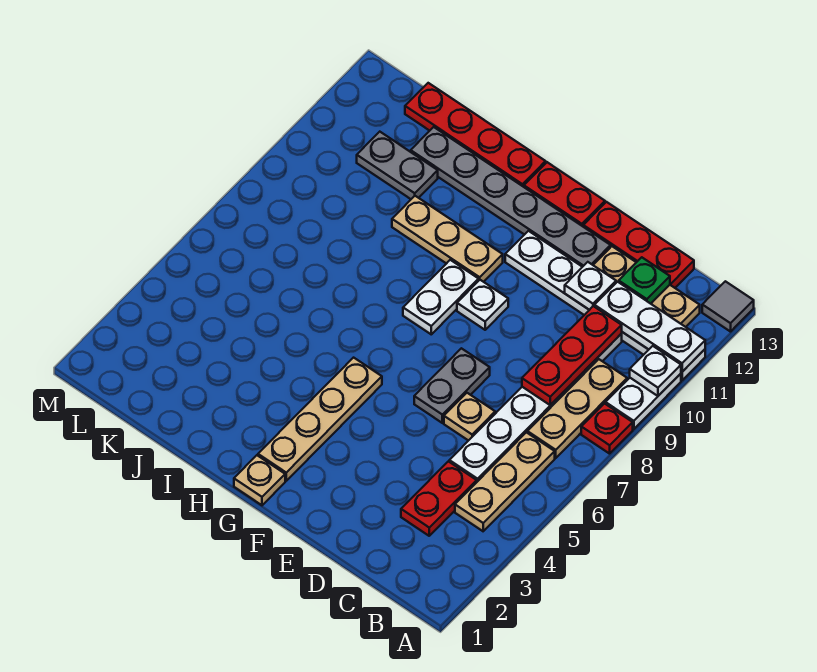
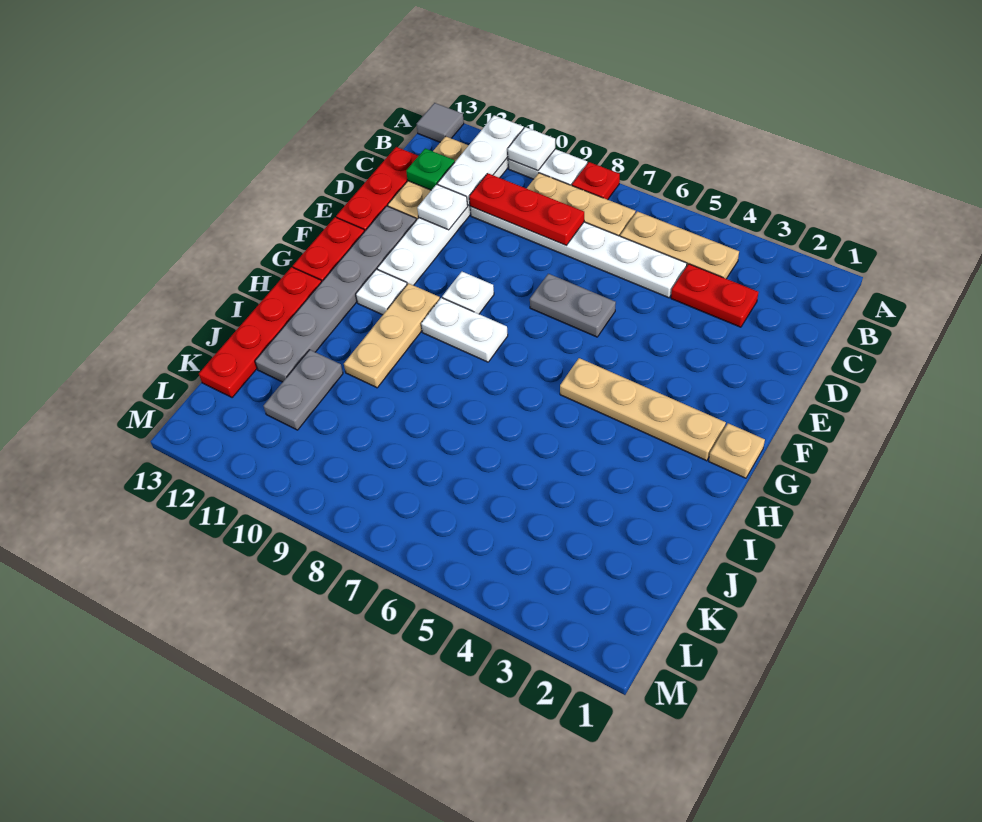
tan 1x1 plate [444,393,495,441] -> none
none -> white 1x1 plate [356,269,407,315]

